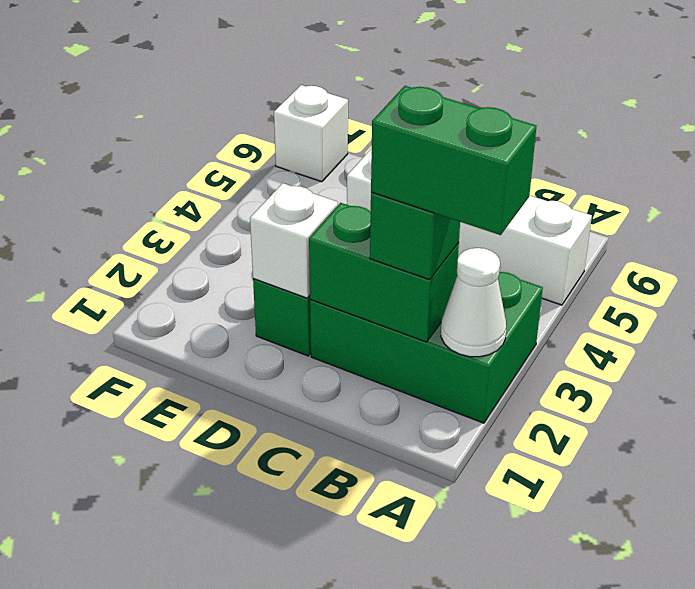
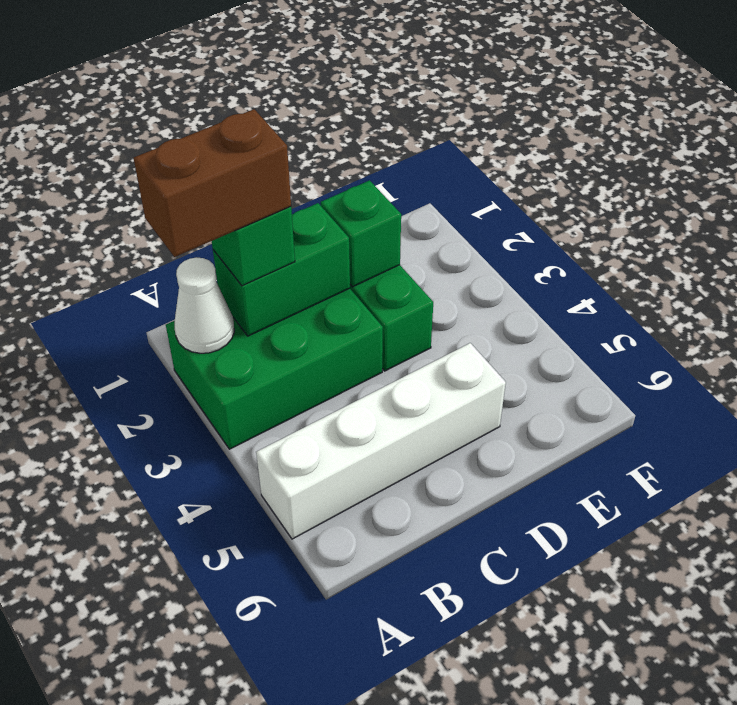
green 1x2 brick [371,86,537,235] -> brown 1x2 brick [134,109,291,257]
white 1x1 brick [250,183,338,298] -> green 1x1 brick [321,180,401,287]
white 1x1 brick [274,85,348,182] -> none

